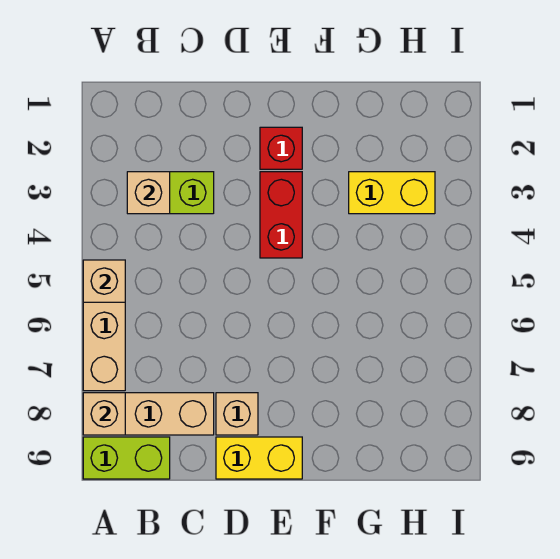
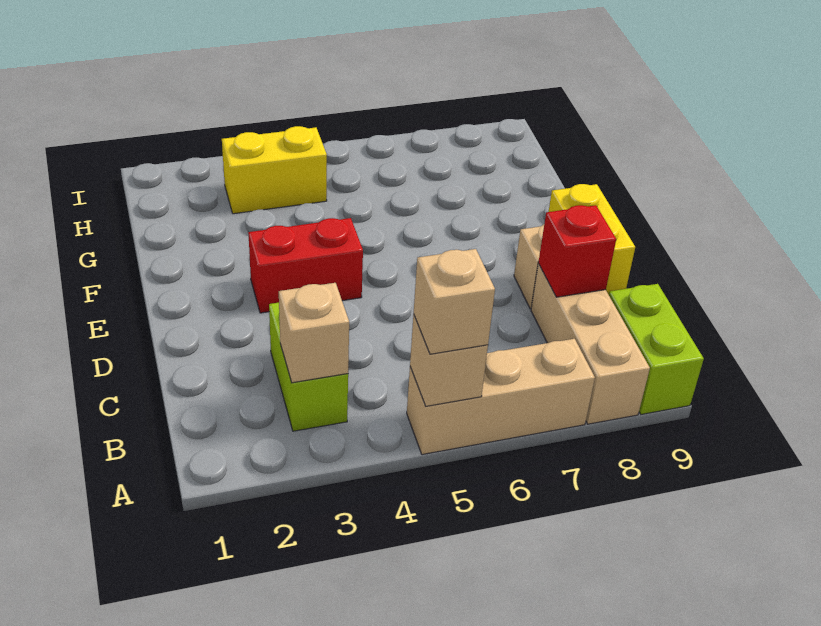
tan 1x1 brick [83,393,125,435] -> tan 1x1 brick moved to [414,249,495,354]
red 1x1 brick [260,127,302,169] -> red 1x1 brick moved to [538,205,616,297]
yellow 1x2 brick [349,172,435,214] -> yellow 1x2 brick turned to [222,126,327,214]

